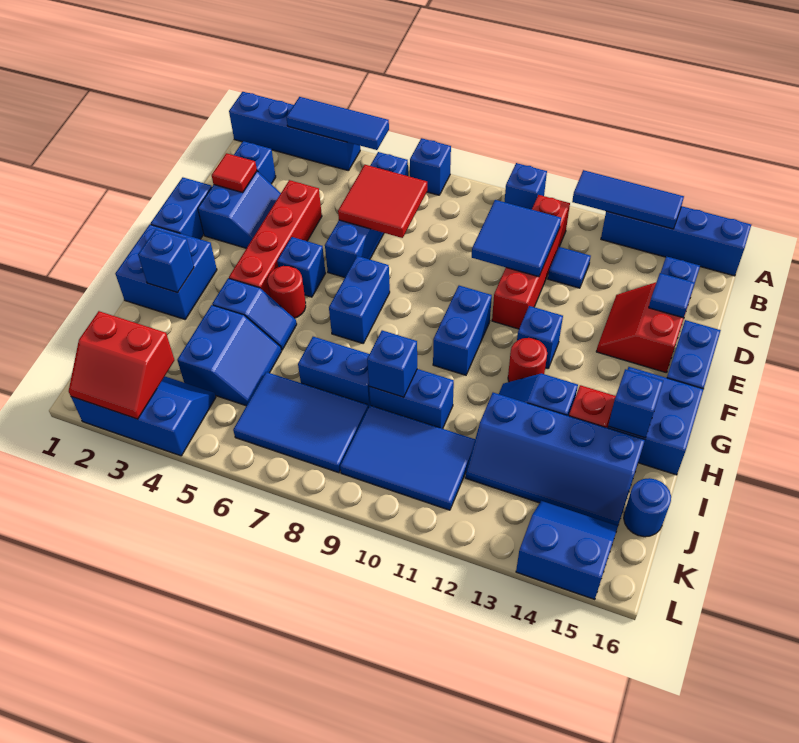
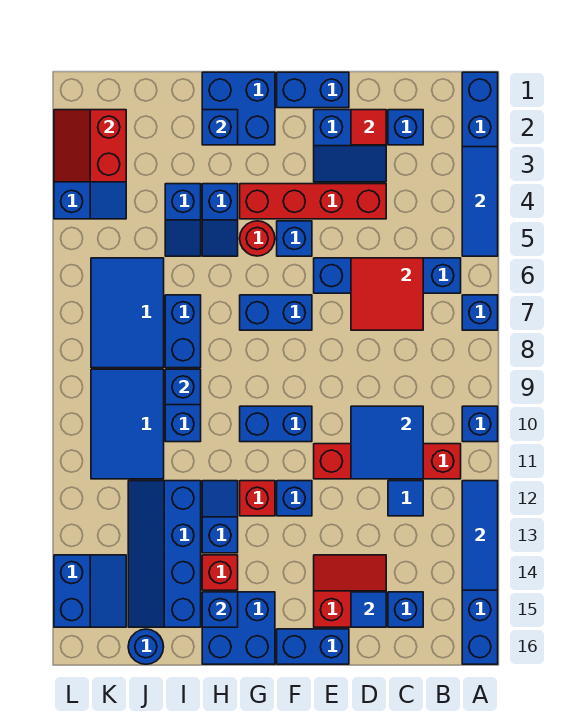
red 1x1 round brick [508,338,547,382] -> red 1x1 brick [240,481,275,516]
blue 2x2 slope [177,305,281,406] -> blue 1x2 slope [165,184,201,256]

